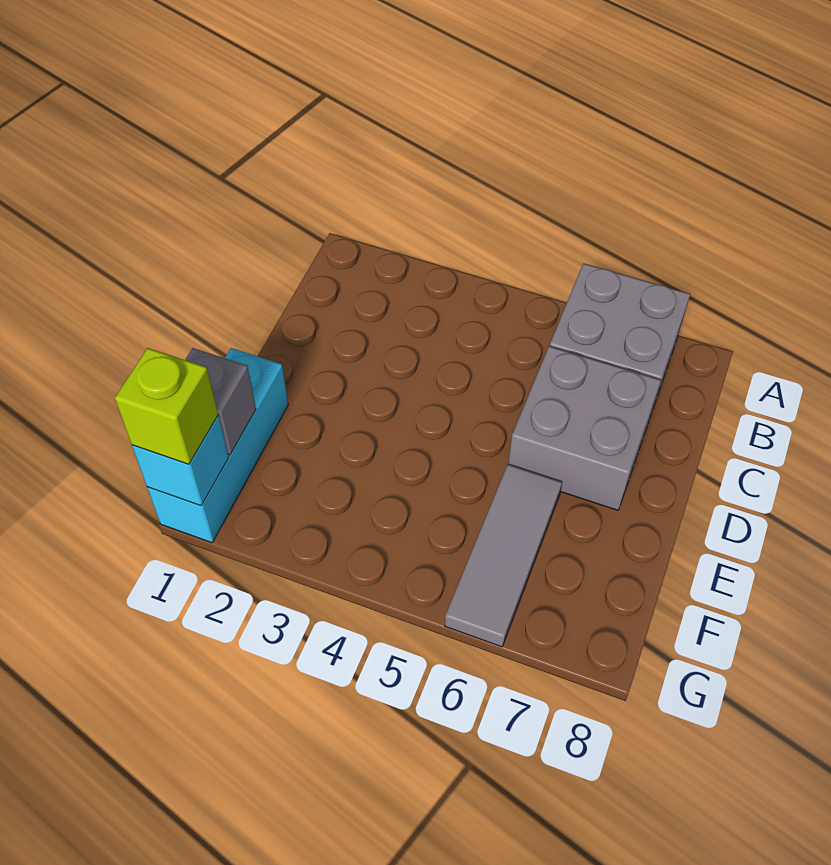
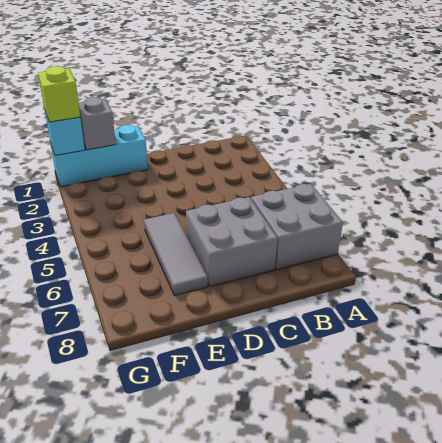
grey 1x3 tile [445,464,562,647] -> grey 1x3 tile turned to [144,213,208,295]

